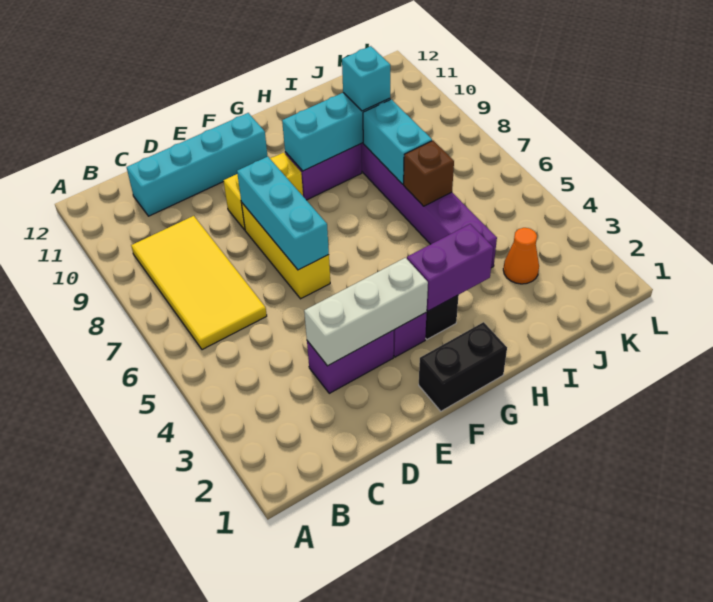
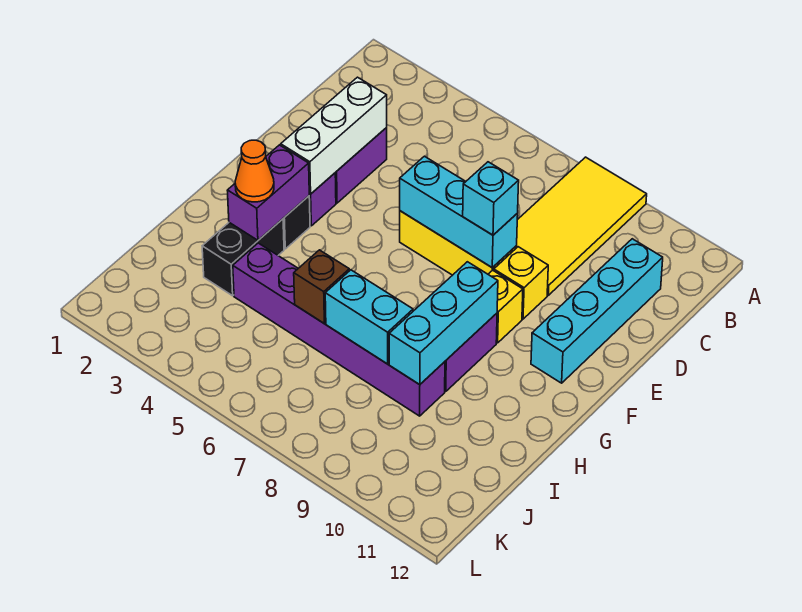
yellow 2x4 tile [131,216,267,350] -> yellow 2x4 tile turned to [516,157,647,295]
black 1x2 brick [419,322,507,411] -> black 1x2 brick moved to [202,219,284,296]
cyan 1x1 brick [342,46,390,111] -> cyan 1x1 brick moved to [463,162,519,235]
orange 1x1 cone [503,228,539,284] -> orange 1x1 cone moved to [235,140,274,202]

